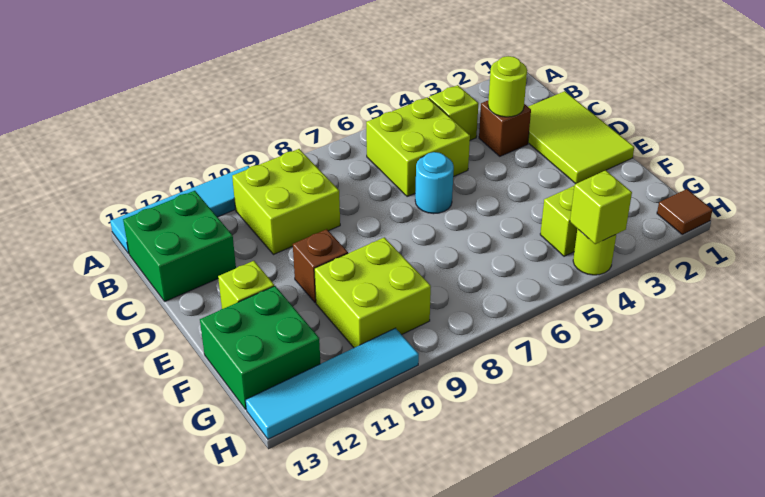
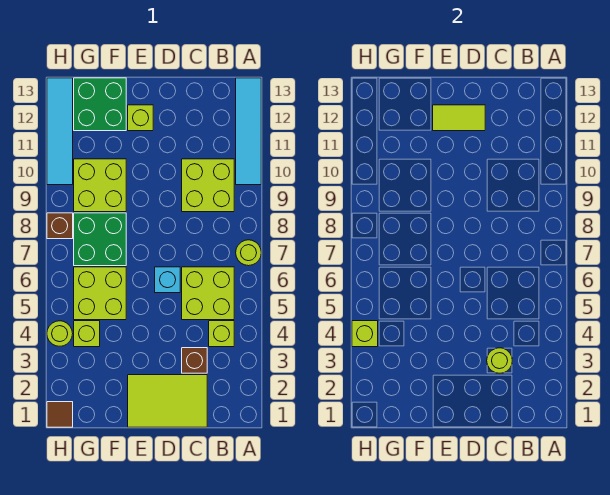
none -> lime 1x1 round brick [236,240,261,266]
green 2x2 brick [123,191,236,301] -> green 2x2 brick moved to [74,213,126,266]
cyan 1x1 round brick [415,152,454,214] -> cyan 1x1 brick [155,267,180,293]
none -> lime 1x2 tile [433,105,485,131]
brown 1x1 brick [293,229,348,303] -> brown 1x1 brick moved to [47,213,73,239]
none -> lime 2x2 brick [74,267,126,320]

